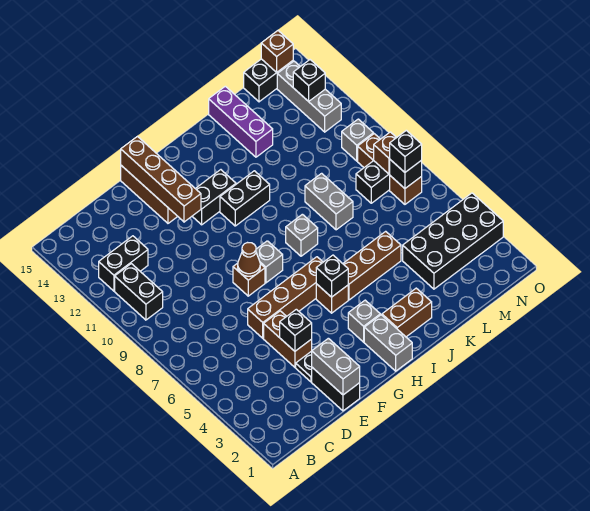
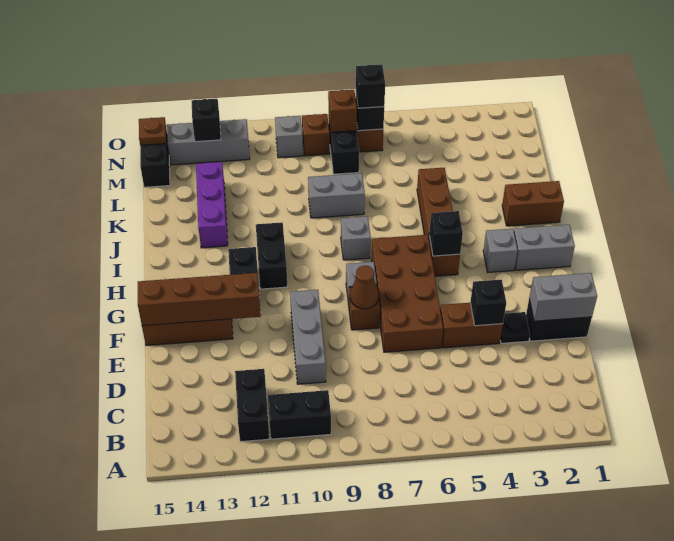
none -> grey 1x3 brick [290,290,326,384]
brown 1x4 brick [248,257,323,338] -> brown 2x4 brick [372,235,443,352]
brown 1x2 brick [382,288,432,337] -> brown 1x2 brick turned to [502,181,564,226]
purple 1x3 brick [209,86,273,157] -> purple 1x3 brick turned to [196,162,228,248]
black 2x4 brick [403,193,503,289] -> none
brown 1x1 brick [261,31,293,72] -> brown 1x1 plate [139,117,166,145]

